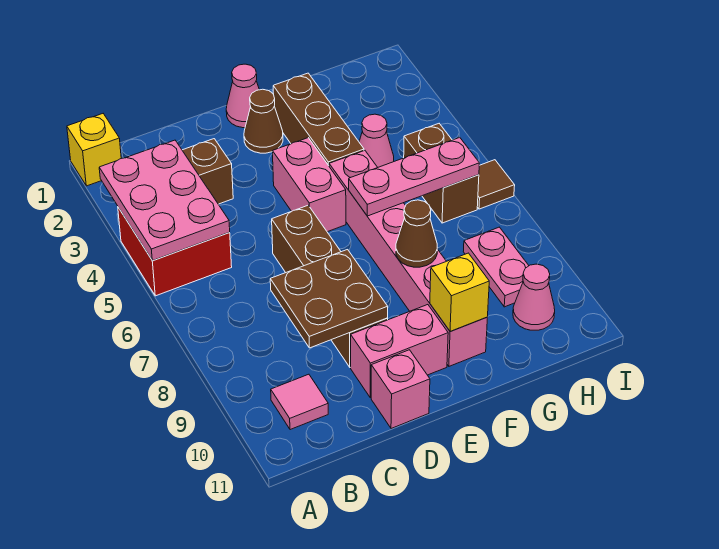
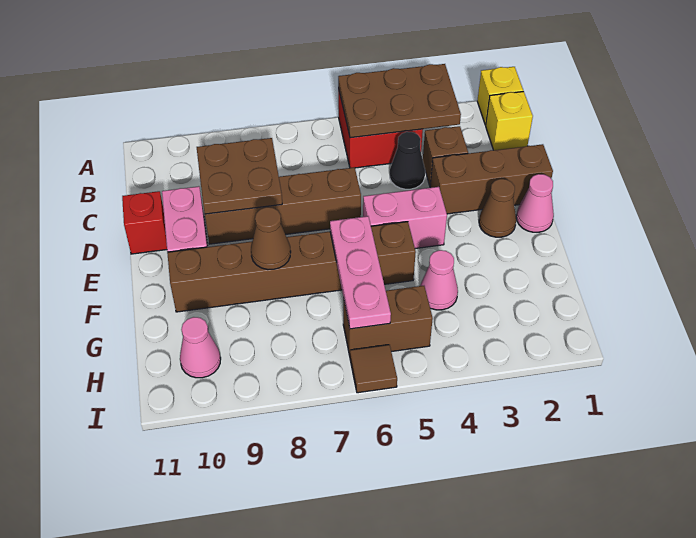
pink 2x3 plate [99,140,230,261] -> brown 2x3 plate [338,64,461,138]
pink 1x1 tile [271,374,328,430] -> none
none -> black 1x1 cone [390,132,425,189]
pink 1x1 brick [371,350,430,429] -> red 1x1 brick [122,191,167,254]
brown 1x3 brick [273,73,364,166] -> brown 1x3 brick moved to [430,144,553,214]
pink 1x6 brick [329,151,487,366] -> brown 1x6 brick [167,222,416,312]
yellow 1x1 brick [430,253,489,332] -> yellow 1x1 brick moved to [486,91,533,150]
pink 1x2 plate [463,227,529,307] -> none

